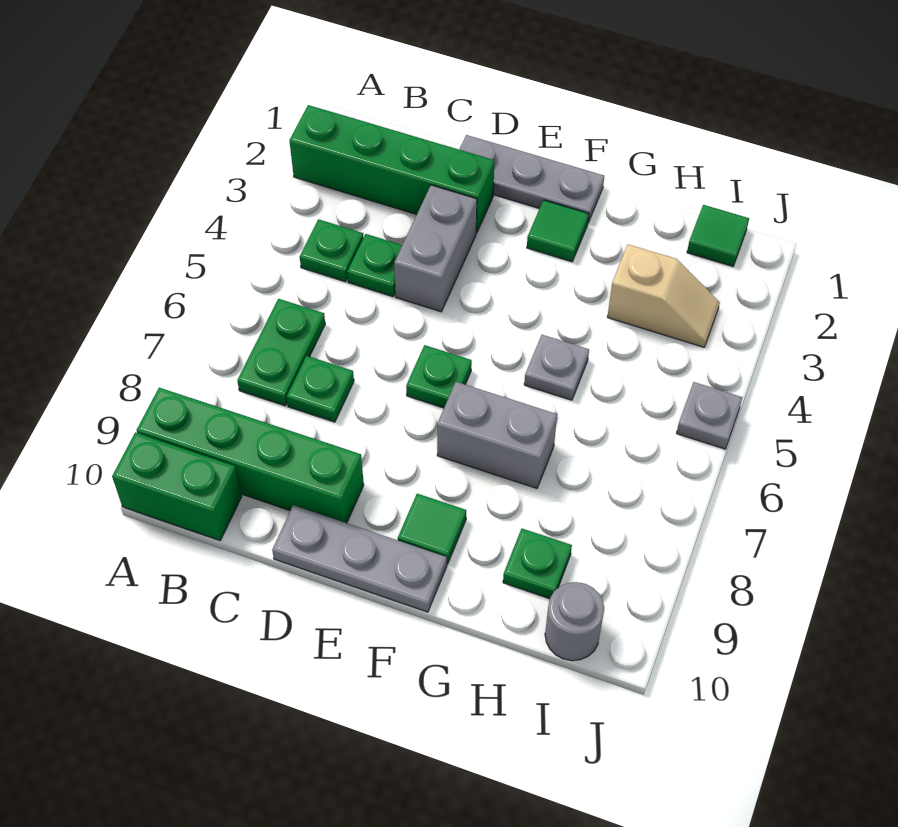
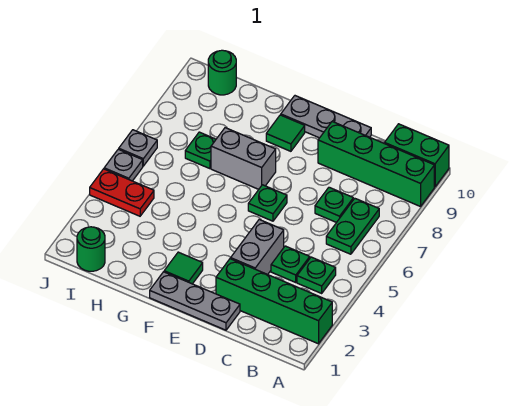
grey 1x1 plate [524,335,589,400] -> grey 1x1 plate moved to [119,130,157,166]
tan 1x2 slope [608,244,720,347] -> none
green 1x1 plate [503,529,572,599] -> green 1x1 plate moved to [185,132,216,169]
green 1x1 tile [687,205,749,266] -> green 1x1 round brick [77,227,105,271]
none -> red 1x2 plate [90,169,154,216]
grey 1x1 round brick [545,582,604,661] -> green 1x1 round brick [208,50,236,95]

